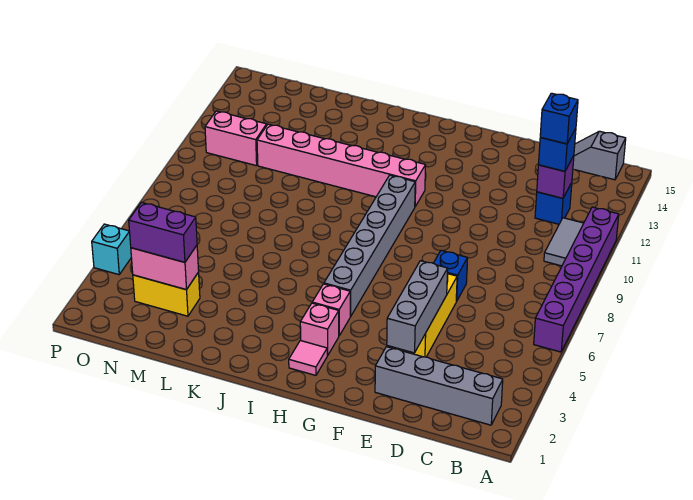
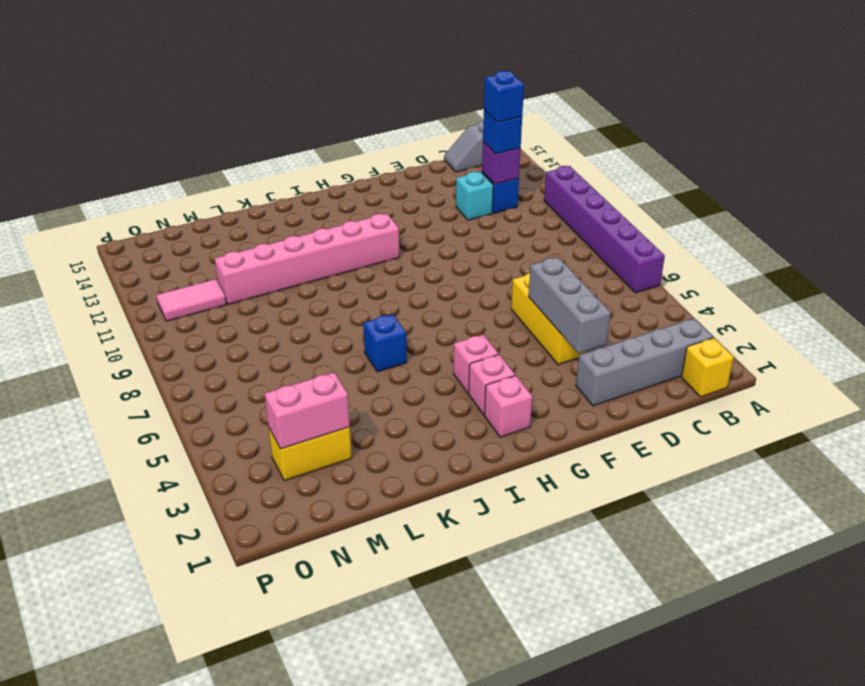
none -> yellow 1x1 brick [681,338,734,397]
grey 1x2 tile [544,218,584,266] -> none
blue 1x1 brick [434,251,468,301] -> blue 1x1 brick moved to [363,314,407,372]
pink 1x1 tile [289,340,328,375] -> pink 1x1 brick [485,375,532,437]
grey 1x6 brick [324,175,415,316] -> none
purple 1x2 brick [129,202,197,262] -> none
pink 1x2 brick [205,111,267,166] -> pink 1x2 tile [156,279,226,321]
cyan 1x1 brick [92,224,131,275] -> cyan 1x1 brick moved to [456,172,493,220]

